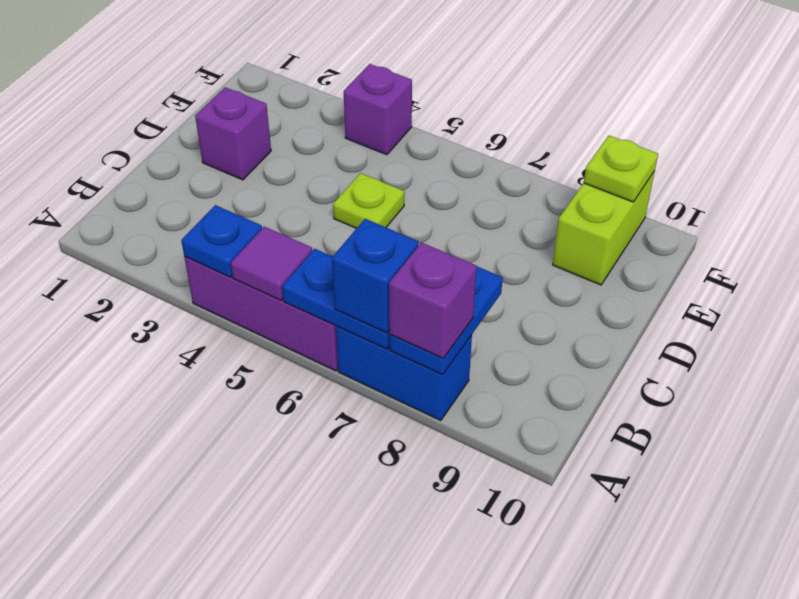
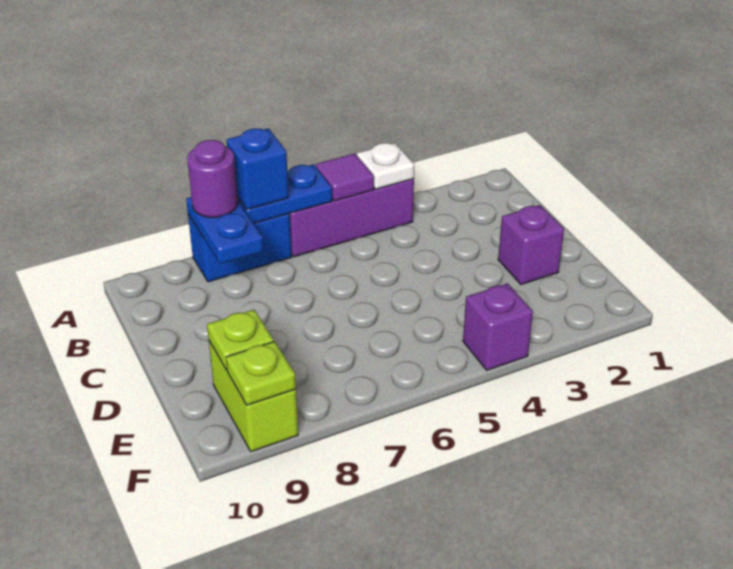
blue 1x1 plate [181,205,262,277] -> white 1x1 plate [357,143,414,189]
purple 1x1 brick [389,243,477,358] -> purple 1x1 round brick [187,140,238,217]
lime 1x1 plate [333,173,404,228] -> lime 1x1 plate moved to [207,310,274,370]

